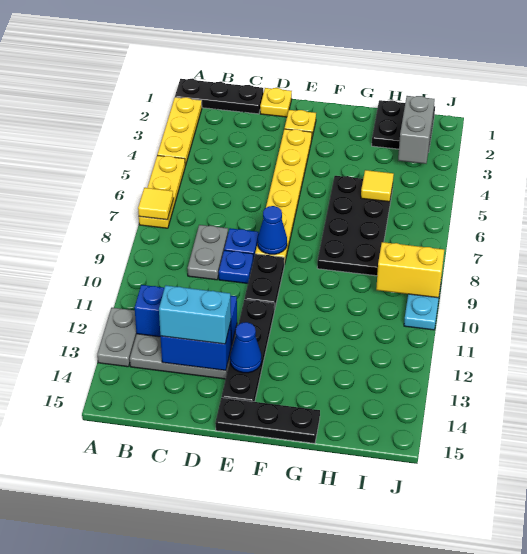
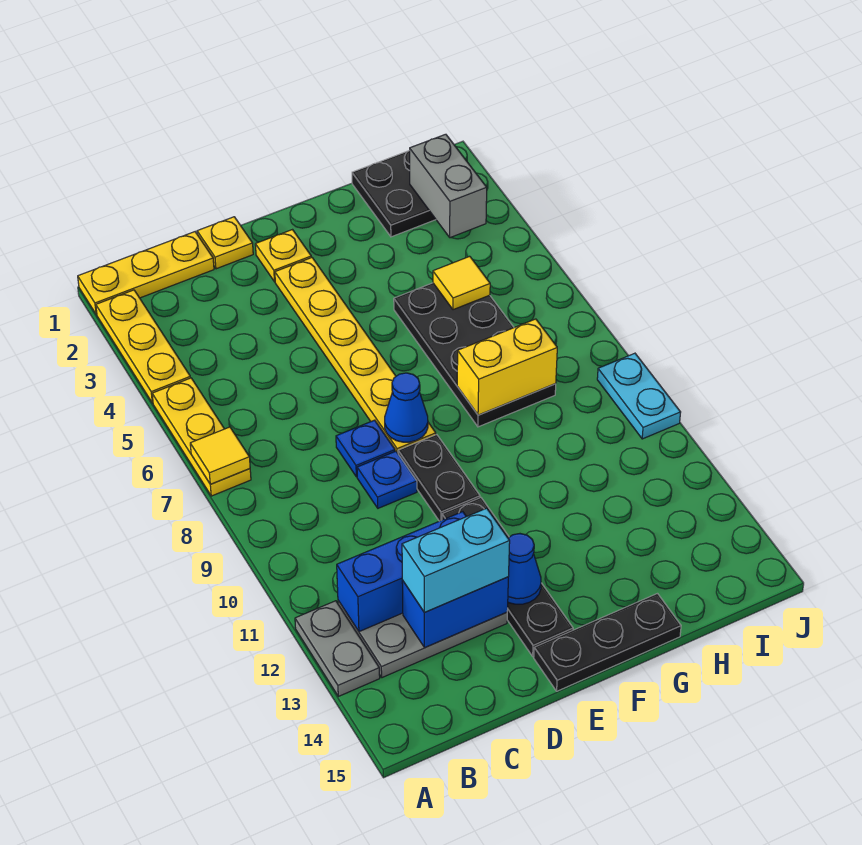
black 1x3 plate [175,79,263,114] -> yellow 1x3 plate [78,232,214,314]
grey 1x2 plate [188,225,228,280] -> none
yellow 1x2 brick [376,242,444,298] -> yellow 1x2 brick moved to [457,319,557,415]

